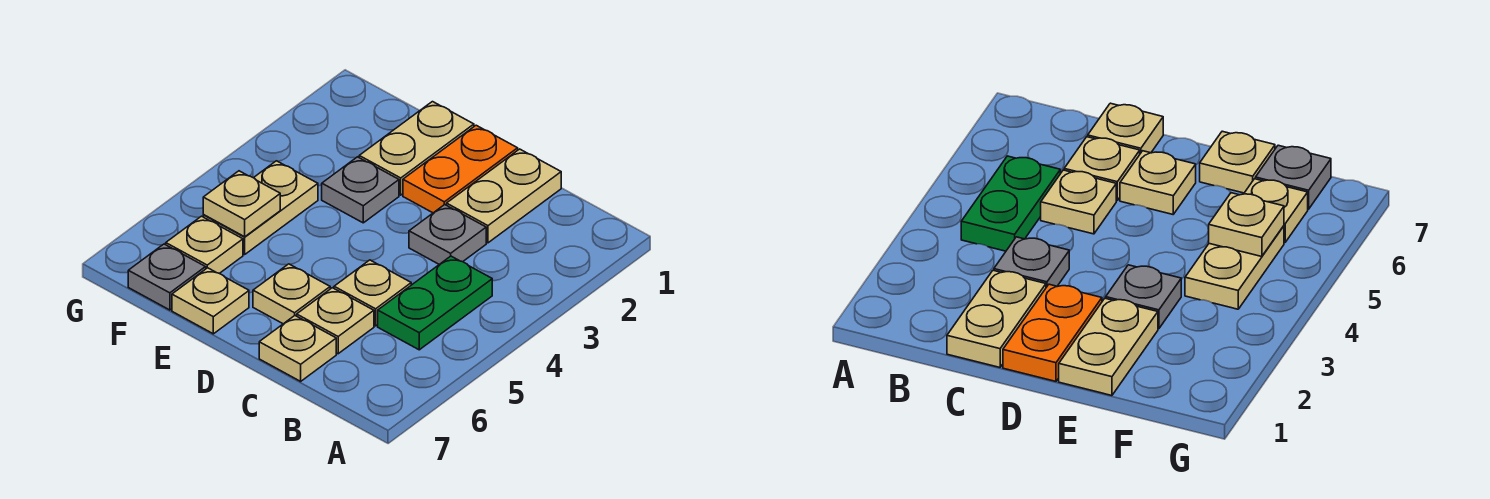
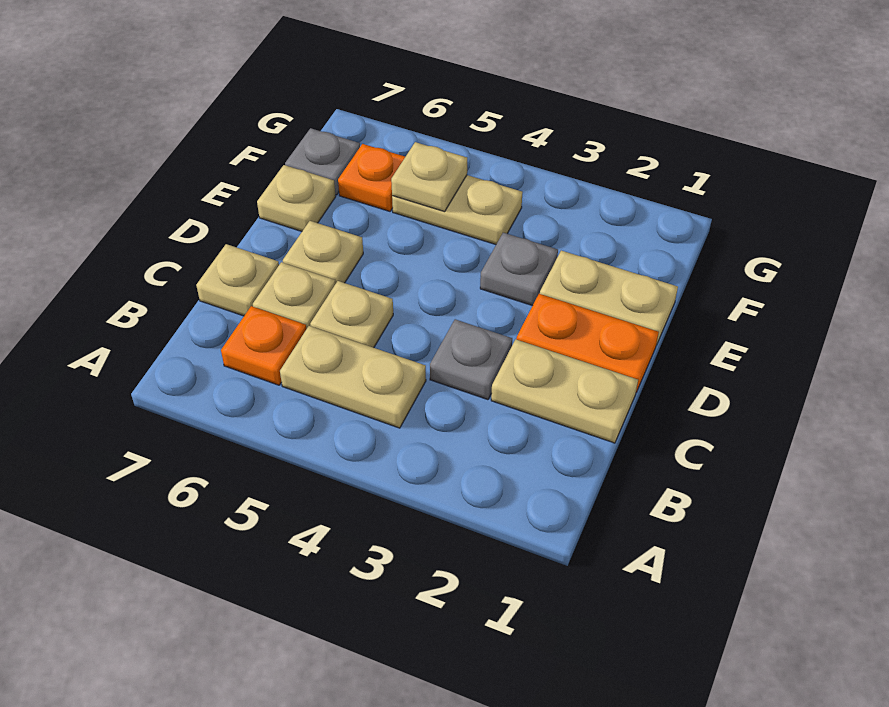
green 1x2 plate [378,256,492,350] -> tan 1x2 plate [280,326,426,428]
none -> orange 1x1 plate [221,306,306,385]
tan 1x1 plate [166,216,243,273] -> orange 1x1 plate [338,144,405,211]

